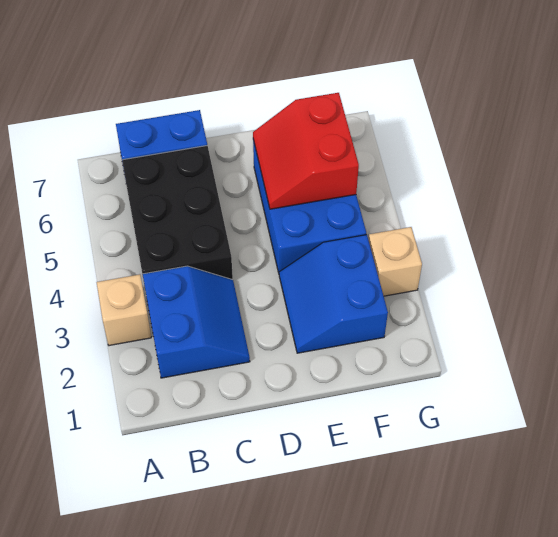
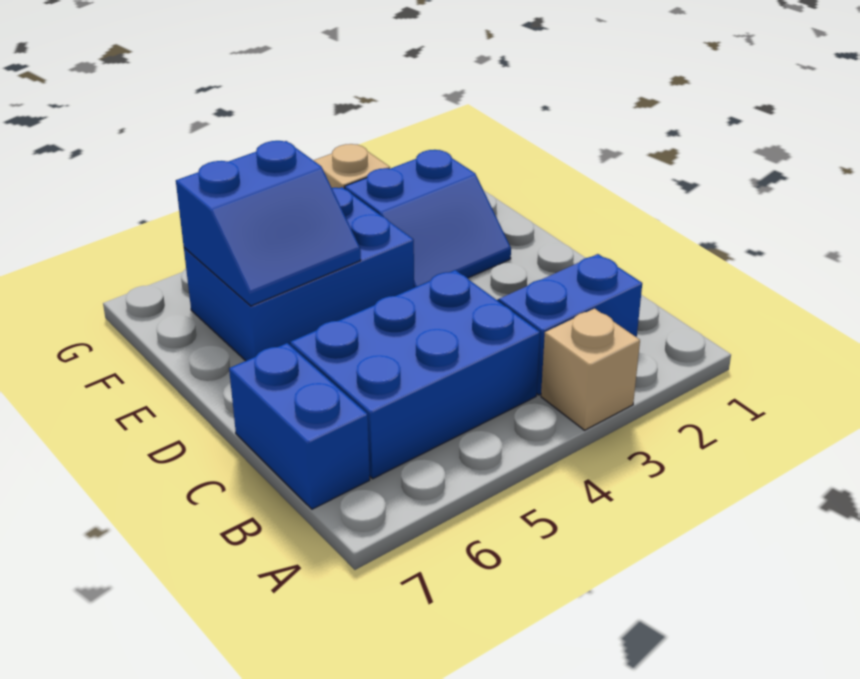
black 2x3 brick [122,146,233,280] -> blue 2x3 brick [290,270,540,479]
red 2x2 slope [253,93,359,209] -> blue 2x2 slope [176,141,361,306]

